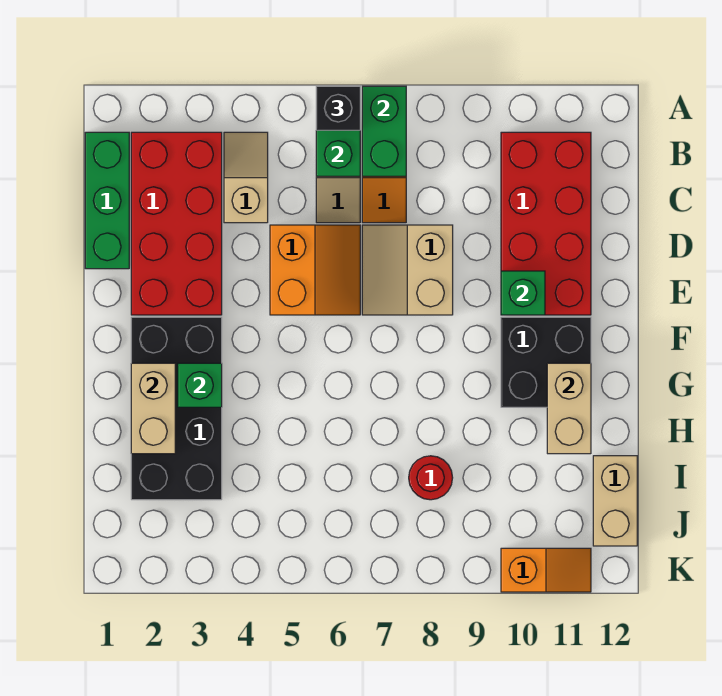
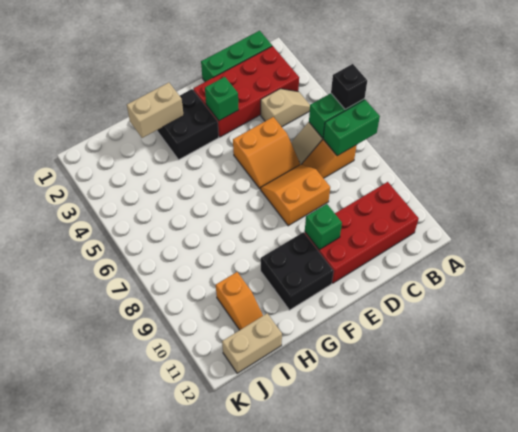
tan 2x2 slope [362,225,453,315] -> orange 2x2 slope [261,165,330,226]
black 2x4 brick [131,317,222,500] -> black 2x2 brick [157,89,219,160]
green 1x1 brick [178,363,222,407] -> green 1x1 brick moved to [205,77,239,121]
tan 1x2 brick [547,363,591,454] -> none
red 1x1 round brick [409,456,453,500] -> none
orange 1x2 slope [501,548,591,592] -> orange 1x2 slope moved to [216,272,263,330]

